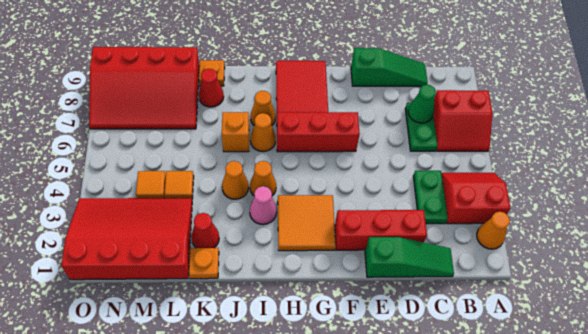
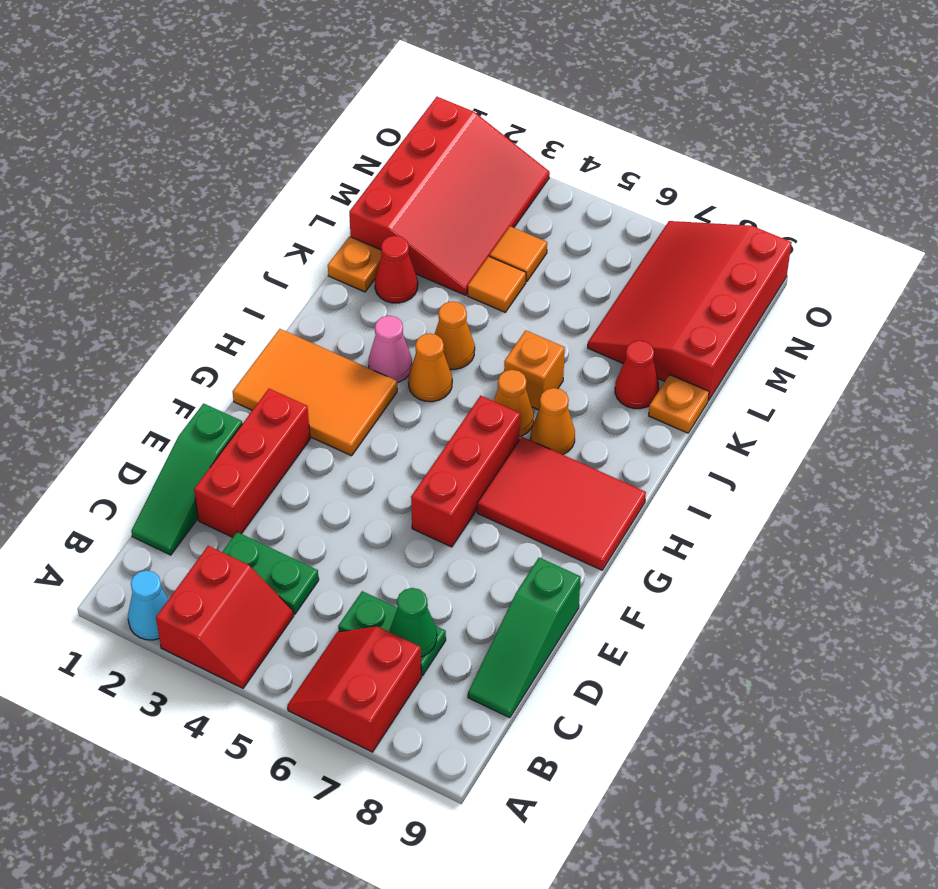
orange 1x1 cone [477,212,510,249] -> cyan 1x1 cone [128,570,169,640]
orange 2x2 tile [278,195,336,251] -> orange 2x3 tile [233,329,397,456]

